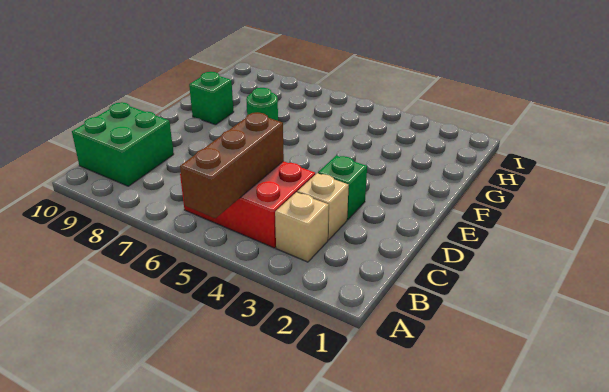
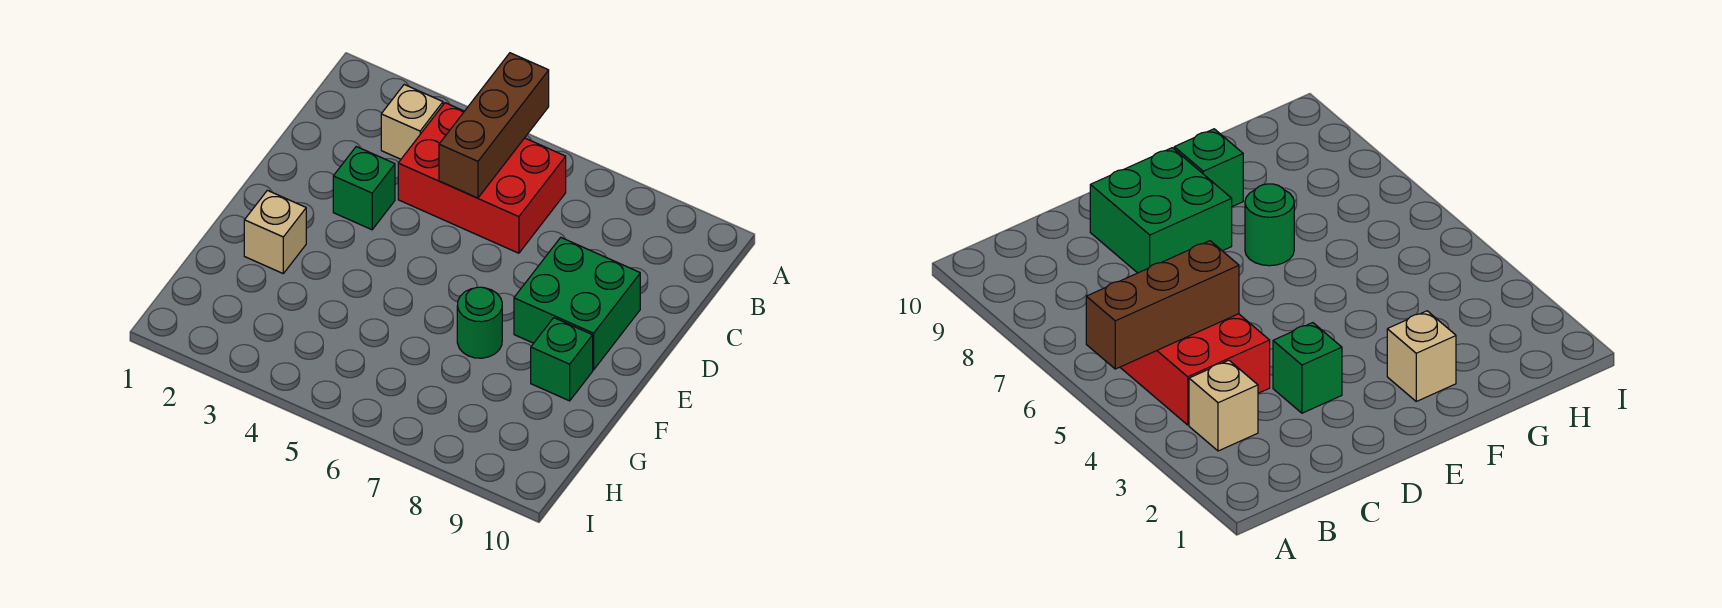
green 2x2 brick [72,102,174,186] -> green 2x2 brick moved to [514,238,640,370]
tan 1x1 brick [297,173,349,240] -> tan 1x1 brick moved to [244,190,306,273]

